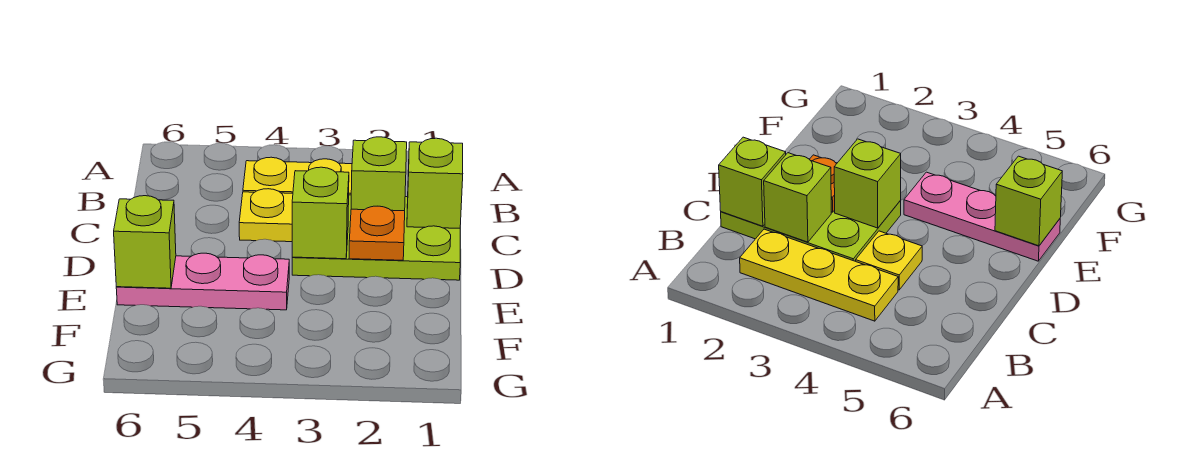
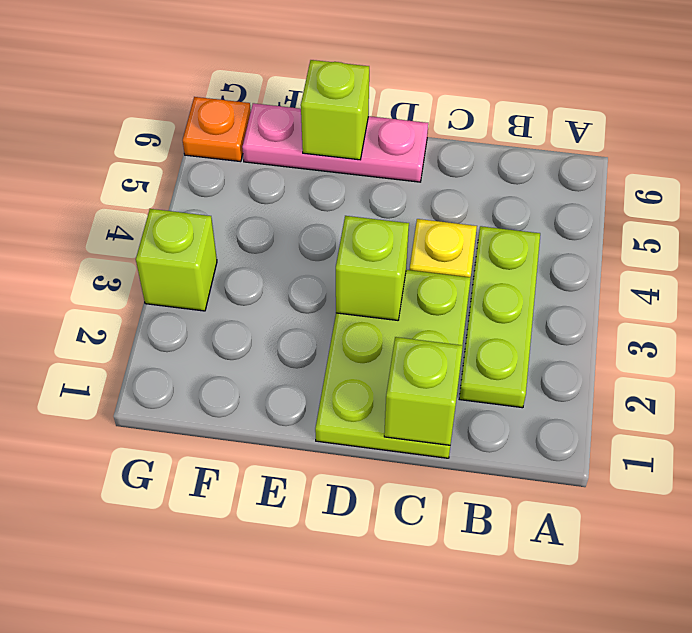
yellow 1x3 plate [243,157,352,195] -> lime 1x3 plate [459,226,540,408]
lime 1x1 brick [351,137,407,211] -> lime 1x1 brick moved to [136,209,217,311]
orange 1x1 plate [349,206,405,260] -> orange 1x1 plate moved to [183,97,251,162]
pink 1x3 plate [116,253,289,310] -> pink 1x3 plate turned to [242,103,428,182]

